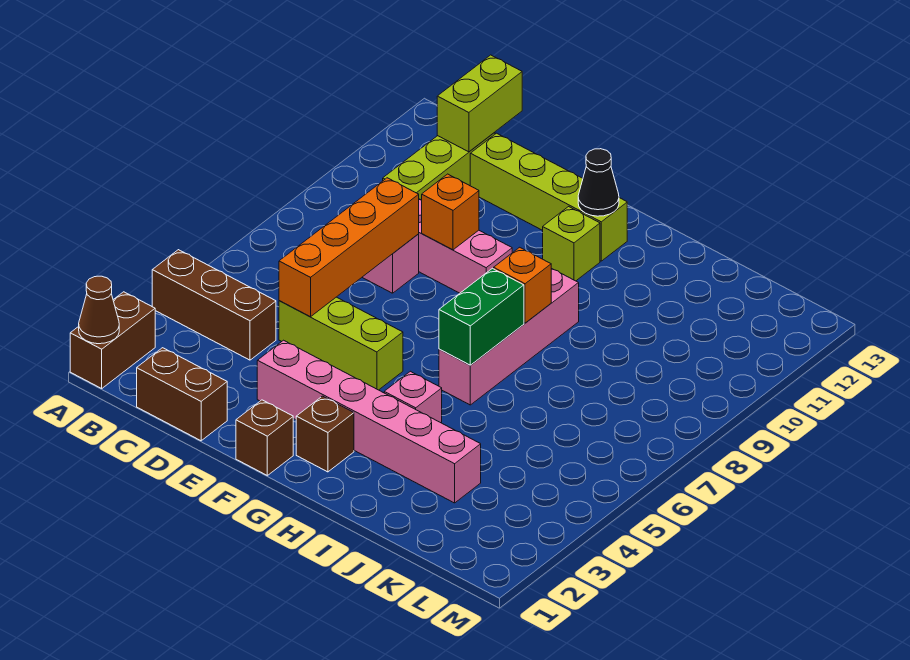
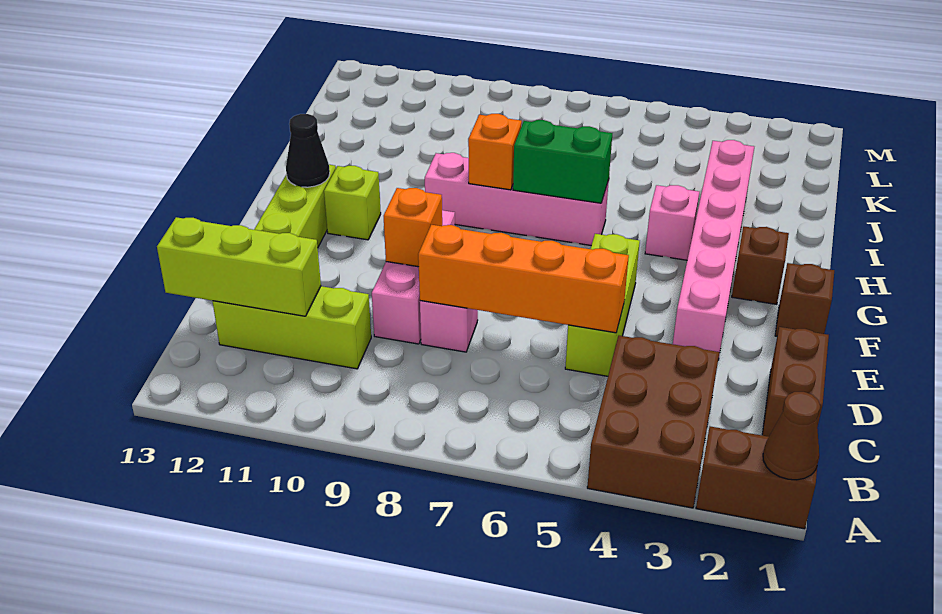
brown 1x3 brick [152,250,276,360] -> brown 2x3 brick [587,336,719,508]
lime 1x2 brick [437,55,522,152] -> lime 1x3 brick [157,217,321,316]

